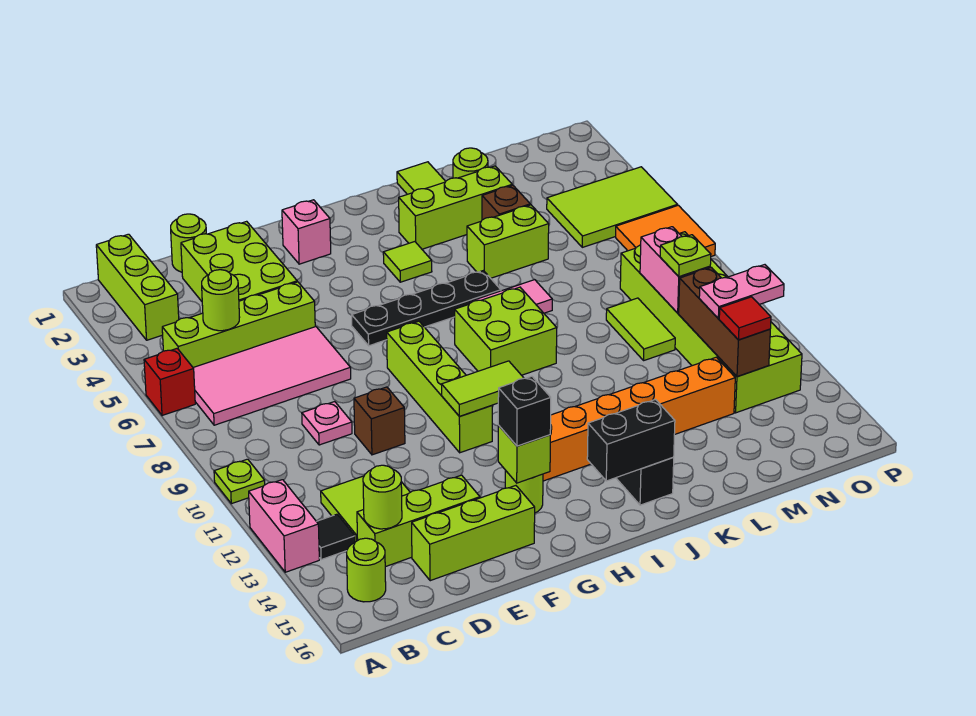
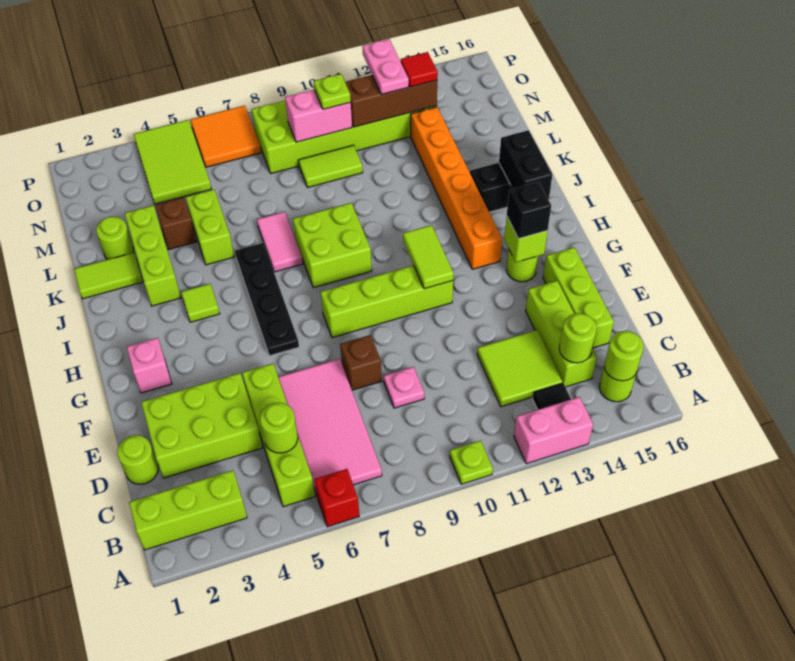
none -> lime 1x1 round brick [605,331,643,381]
brown 1x1 brick [354,387,405,455] -> brown 1x1 brick moved to [340,335,382,390]

